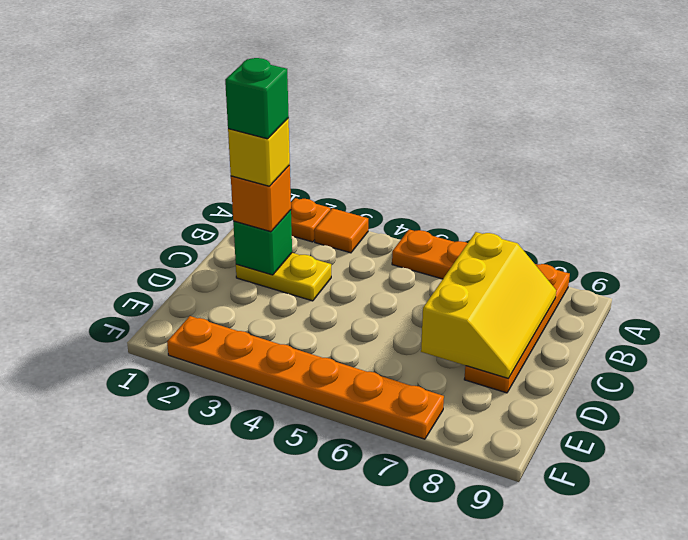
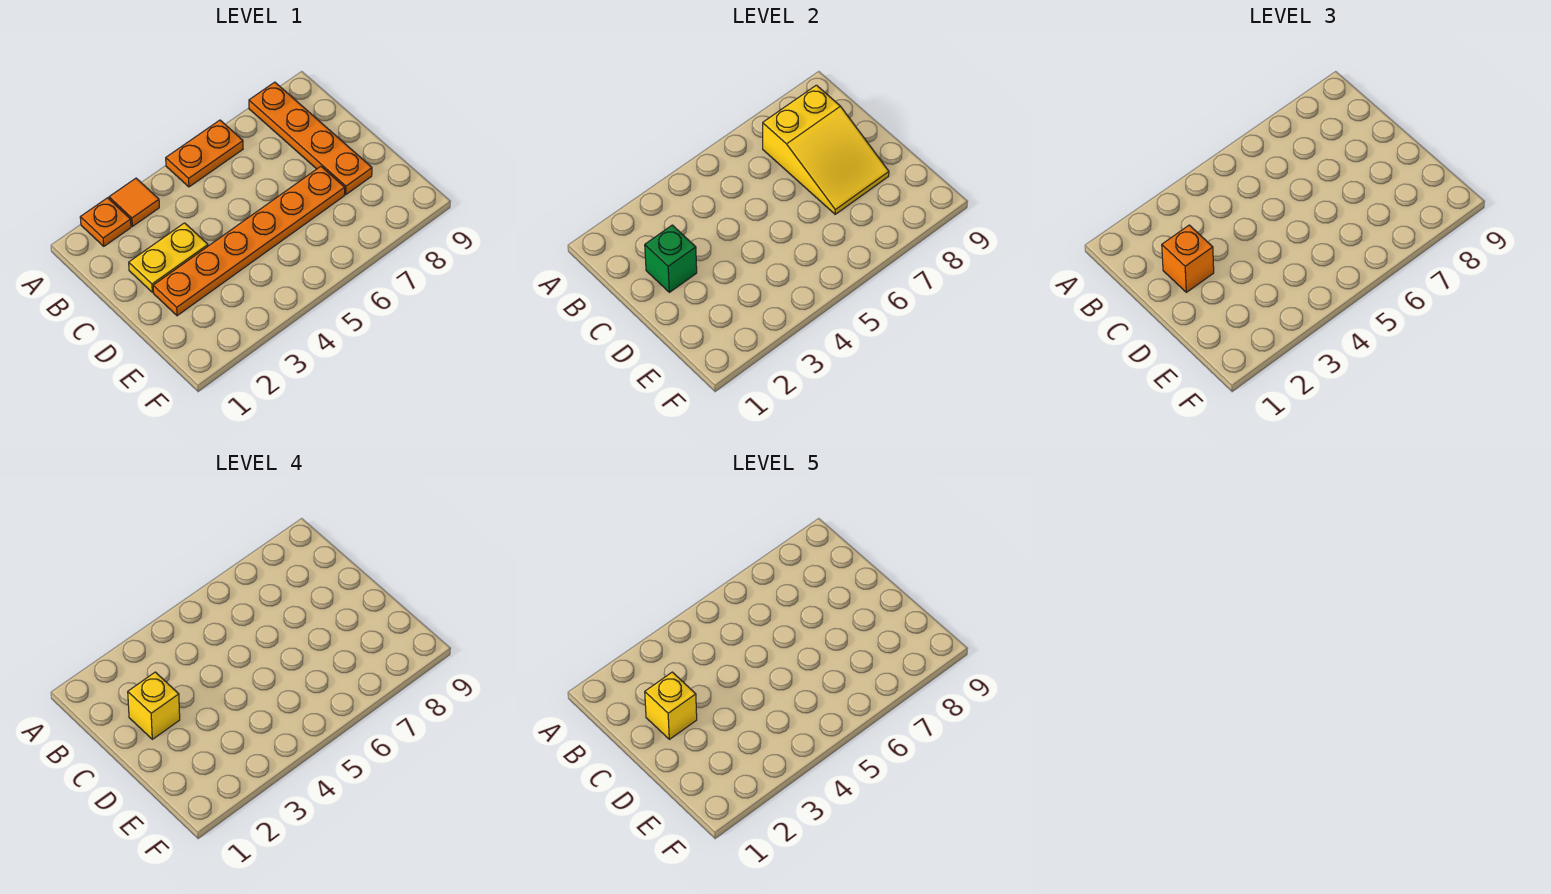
yellow 2x3 slope [421,232,556,378] -> yellow 2x3 slope turned to [763,85,889,214]
green 1x1 brick [225,58,289,139] -> yellow 1x1 brick [645,672,697,739]
orange 1x6 plate [167,316,444,439] -> orange 1x6 plate moved to [153,166,345,316]

